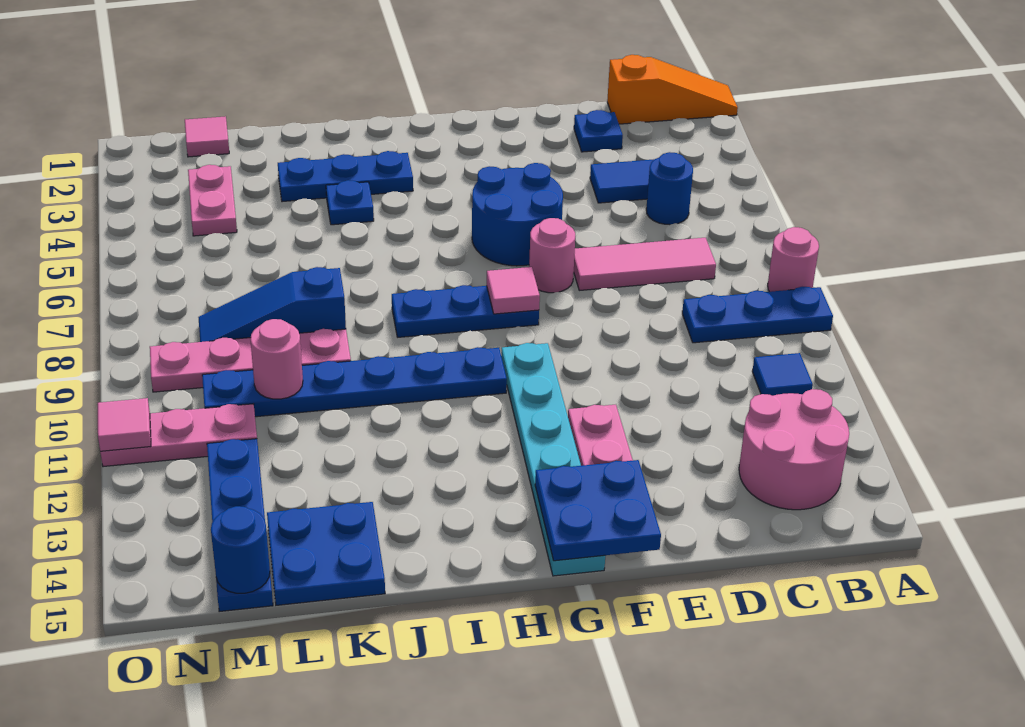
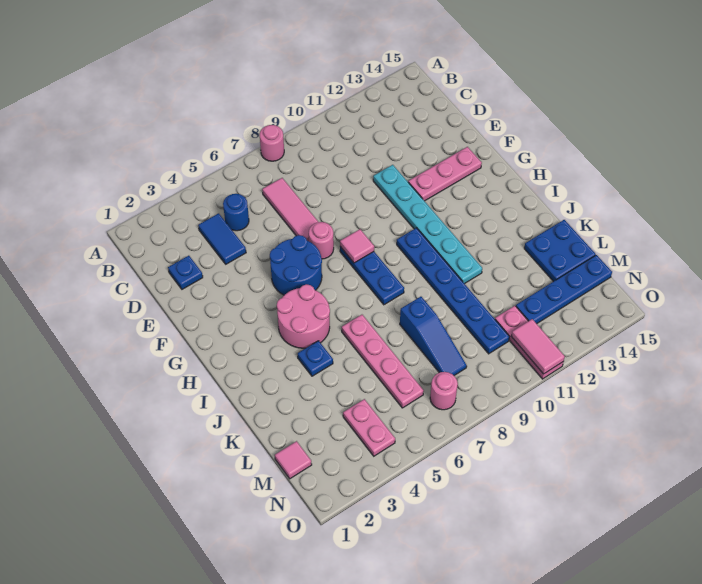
orange 1x3 slope [607,55,738,124] -> none
blue 1x3 plate [682,287,833,343] -> none
blue 1x1 tile [752,353,813,396] -> none
pink 2x2 round brick [739,389,849,510] -> pink 2x2 round brick moved to [277,284,330,348]
blue 2x2 plate [535,460,661,561] -> none
cyan 1x6 plate [501,343,605,576] -> cyan 1x6 plate turned to [373,165,482,284]
blue 1x3 plate [278,151,413,202] -> none
pink 1x4 plate [150,329,351,392] -> pink 1x4 plate moved to [342,315,424,408]
pink 1x1 round brick [250,319,303,399] -> pink 1x1 round brick moved to [430,372,458,410]
pink 1x2 plate [188,165,237,236] -> pink 1x2 plate turned to [343,399,395,456]
blue 1x1 round brick [211,506,270,593] -> none
pink 1x1 tile [98,398,151,451] -> pink 1x2 tile [511,319,565,374]

